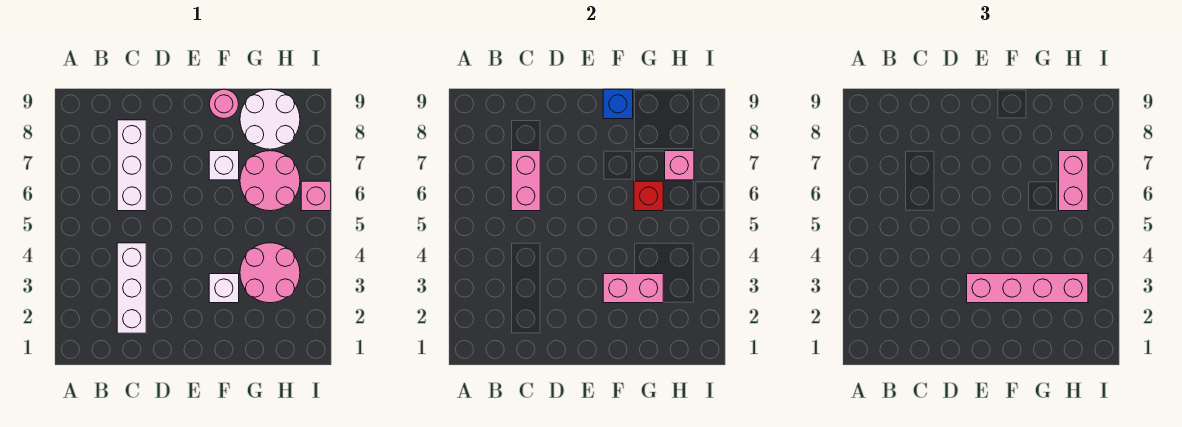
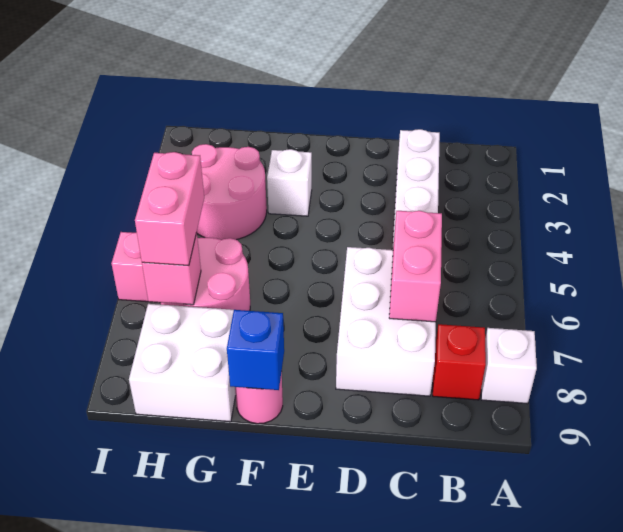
white 1x3 brick [117,120,146,211] -> white 2x3 brick [336,247,436,396]
pink 1x4 brick [967,274,1088,303] -> none
pink 1x2 brick [603,274,663,303] -> none
white 1x1 brick [209,151,239,180] -> white 1x1 brick moved to [481,328,537,404]
red 1x1 brick [634,181,663,211] -> red 1x1 brick moved to [433,324,486,400]
white 2x2 round brick [240,89,300,149] -> white 2x2 brick [129,304,236,422]

